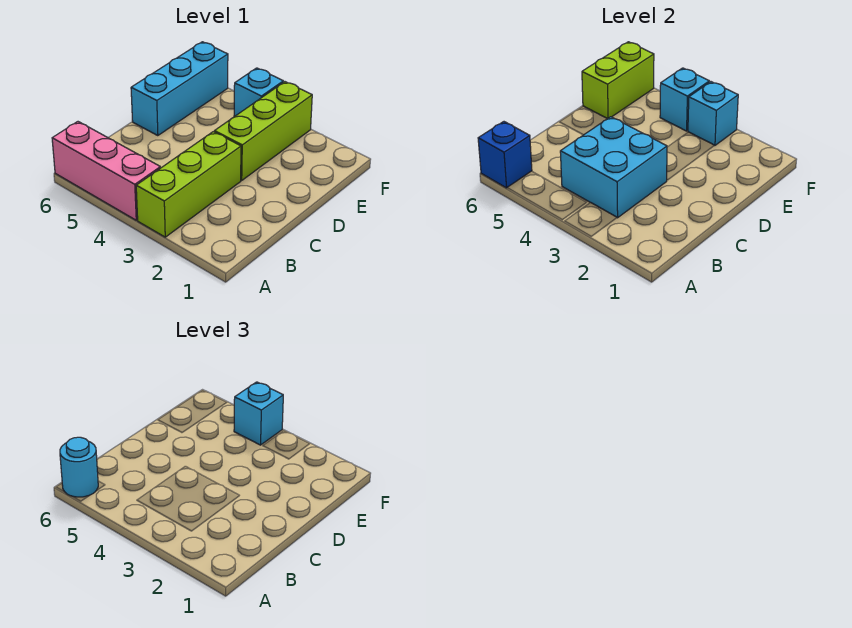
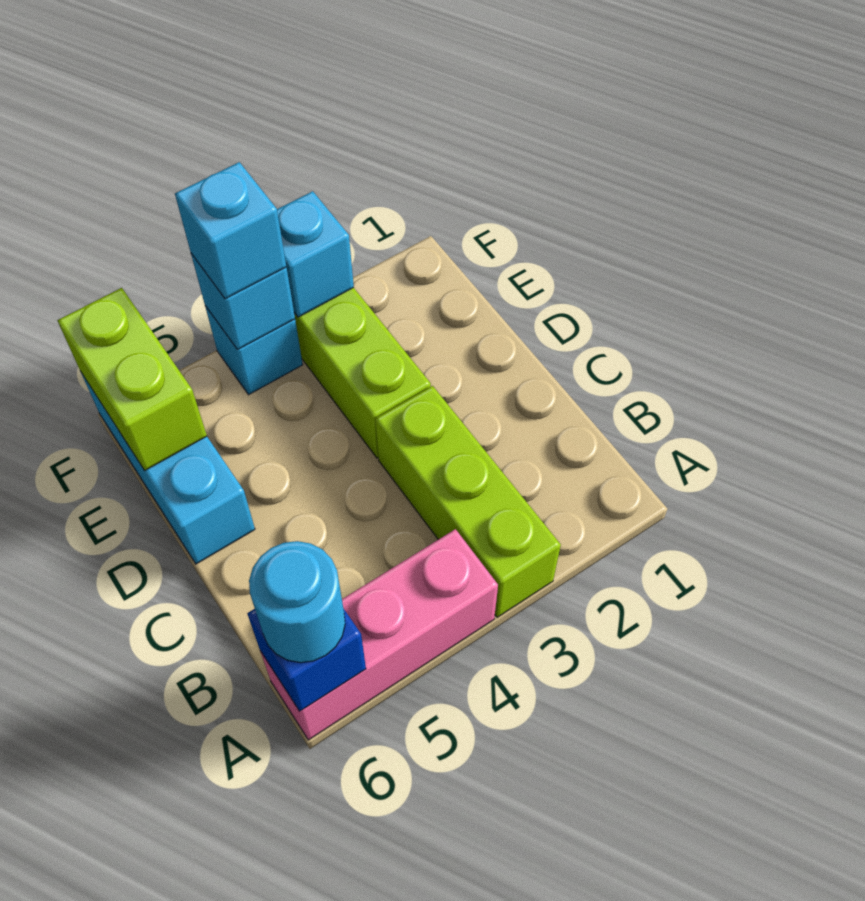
cyan 2x2 brick [560,117,667,218] -> none

